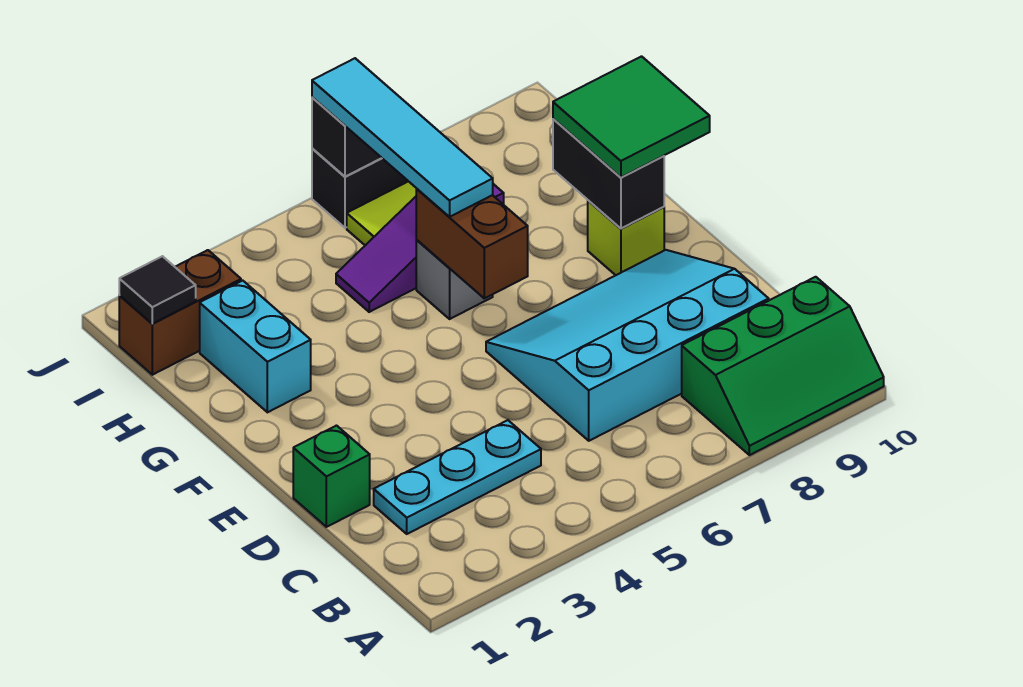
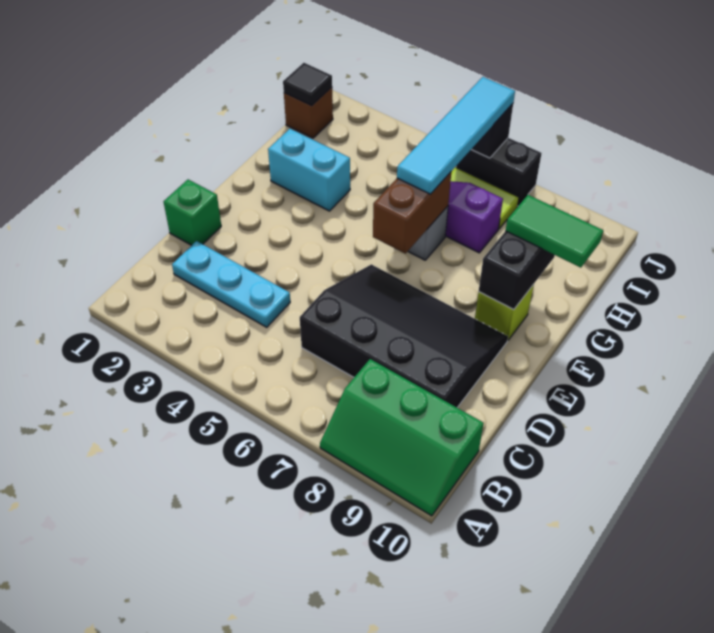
cyan 3x4 slope [486,250,769,441] -> black 3x4 slope [300,264,508,407]
green 2x2 tile [553,56,710,177] -> green 1x2 tile [506,195,603,268]
cyan 1x2 brick [200,281,311,412] -> cyan 1x2 brick turned to [268,129,350,211]
brown 1x2 brick [119,250,241,375] -> brown 1x1 brick [284,87,333,138]

